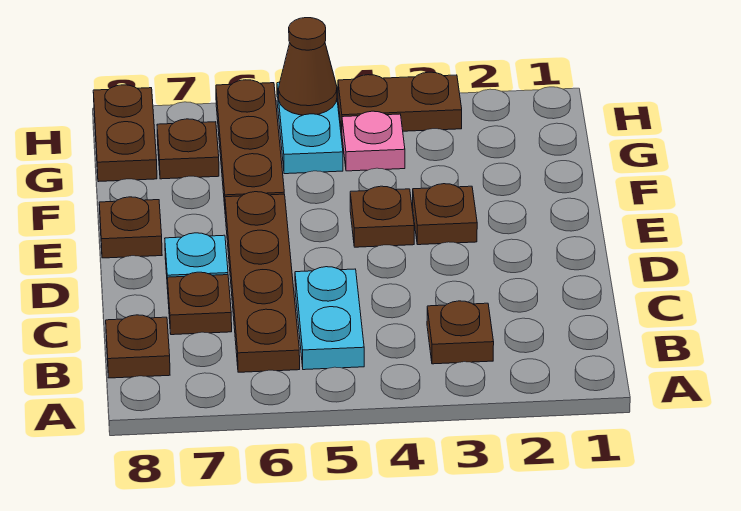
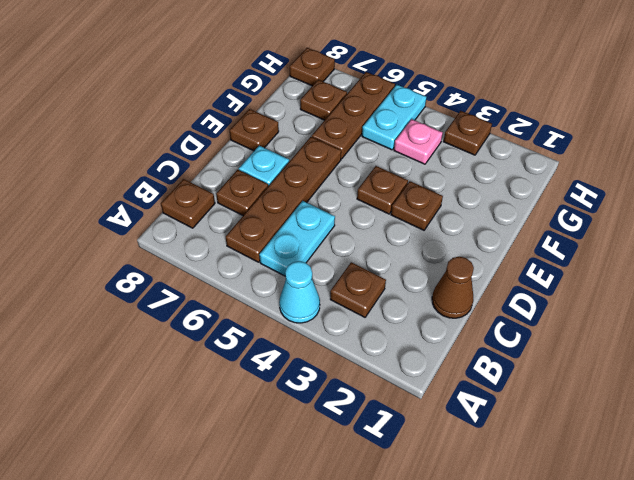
none -> cyan 1x1 cone [279,261,320,323]
brown 1x2 plate [93,85,157,182] -> brown 1x1 plate [290,48,335,86]
brown 1x2 plate [338,72,462,131] -> brown 1x1 plate [443,111,492,155]
brown 1x1 cone [279,18,337,115] -> brown 1x1 cone moved to [432,257,474,318]

